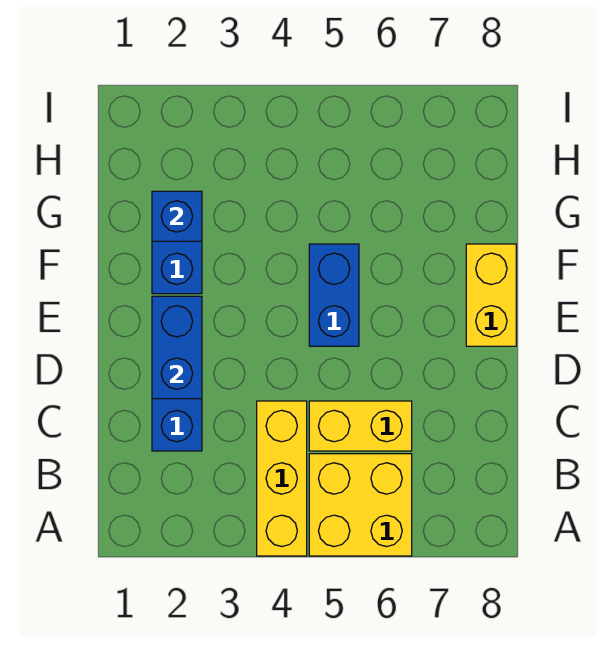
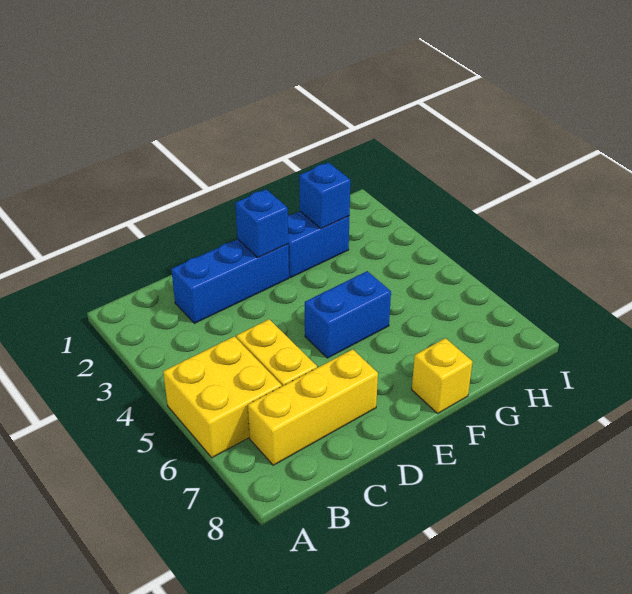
yellow 1x3 brick [257,401,307,556] -> yellow 1x3 brick moved to [248,349,378,465]
blue 1x2 brick [152,296,202,399] -> blue 1x1 brick [235,189,288,258]
yellow 1x2 brick [466,244,516,346] -> yellow 1x1 brick [412,338,473,413]

